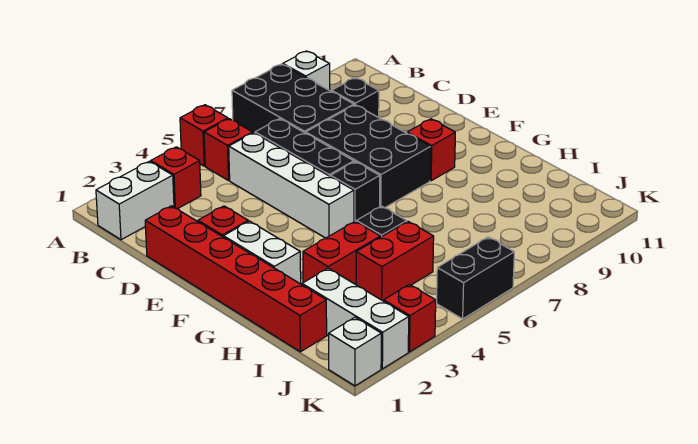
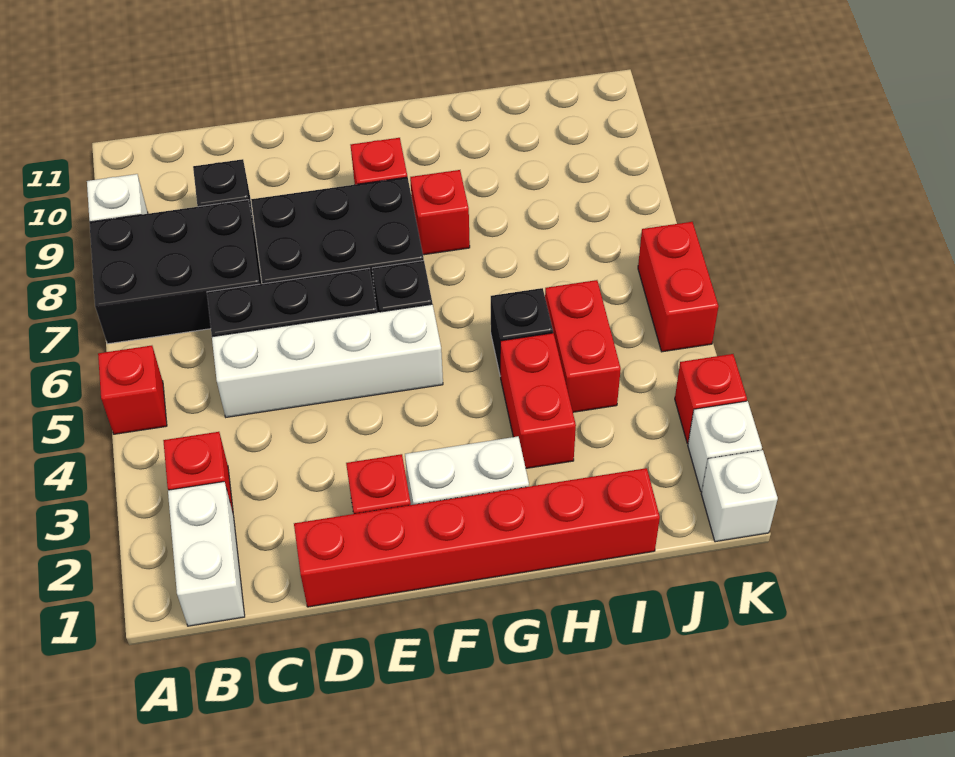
red 1x1 brick [204,119,253,181] -> red 1x1 brick moved to [410,170,470,255]
white 1x3 brick [302,268,409,369] -> white 1x1 brick [688,401,762,492]
black 1x2 brick [437,237,514,319] -> red 1x2 brick [638,222,719,352]

